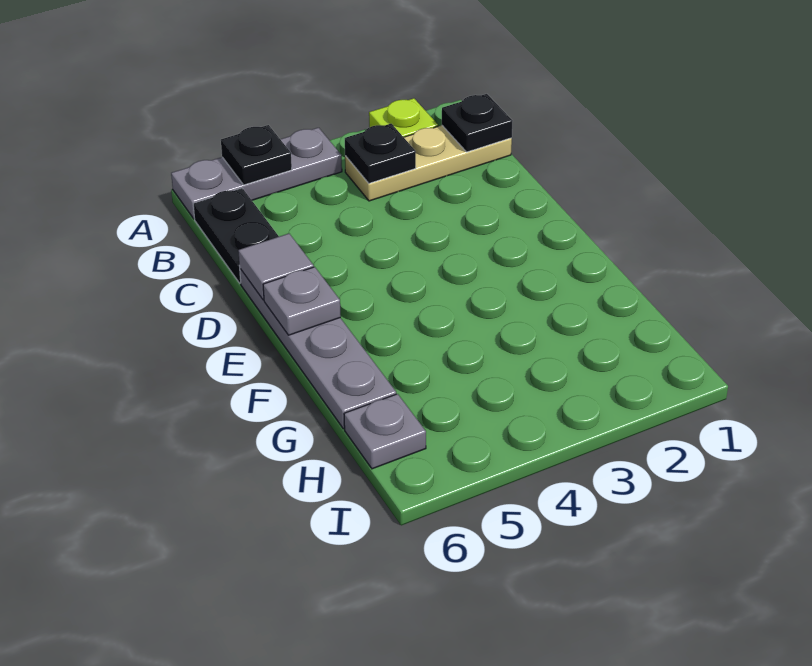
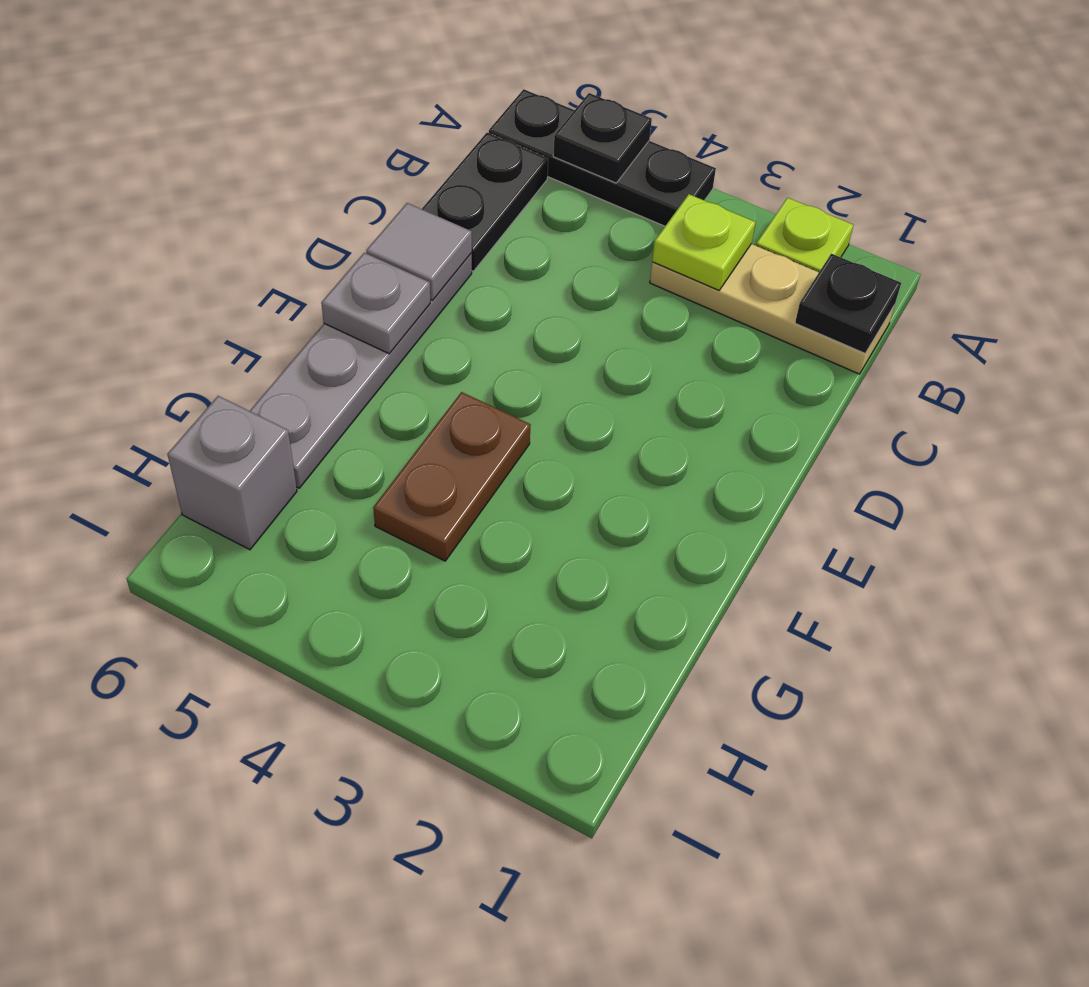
grey 1x3 plate [171,128,342,219] -> black 1x3 plate [489,89,716,226]
black 1x1 plate [345,124,416,183] -> lime 1x1 plate [652,194,756,290]
none -> brown 1x2 plate [373,392,531,561]
grey 1x1 plate [344,394,426,469] -> grey 1x1 brick [167,396,297,550]

